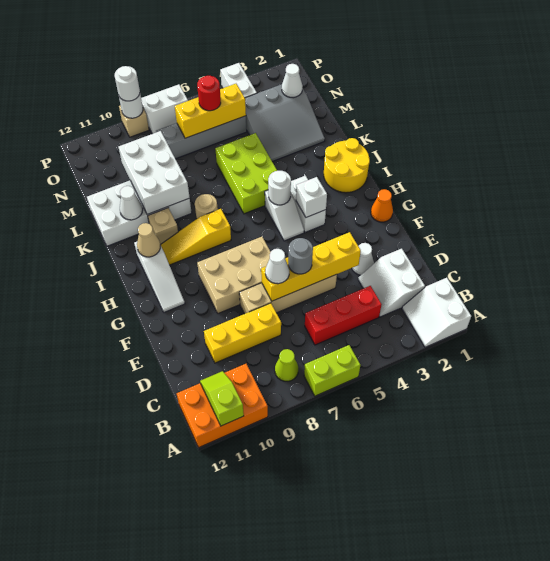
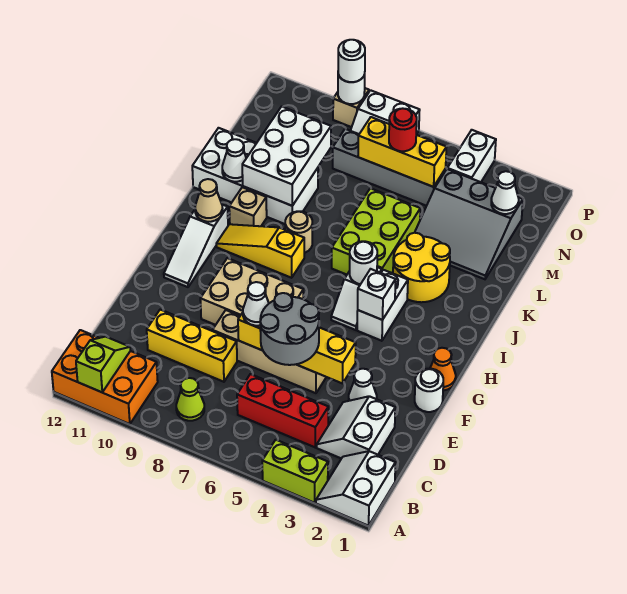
lime 1x2 brick [304,345,361,396] -> lime 1x2 brick moved to [262,440,328,503]
grey 1x1 round brick [288,238,313,274] -> grey 2x2 round brick [260,293,319,365]
none -> white 1x1 round brick [415,369,443,412]
yellow 2x2 round brick [324,138,370,193] -> yellow 2x2 round brick moved to [393,233,450,302]

